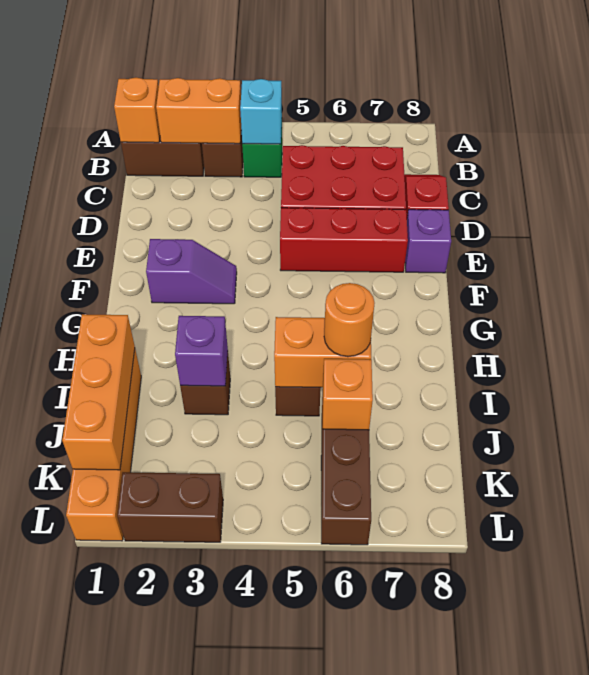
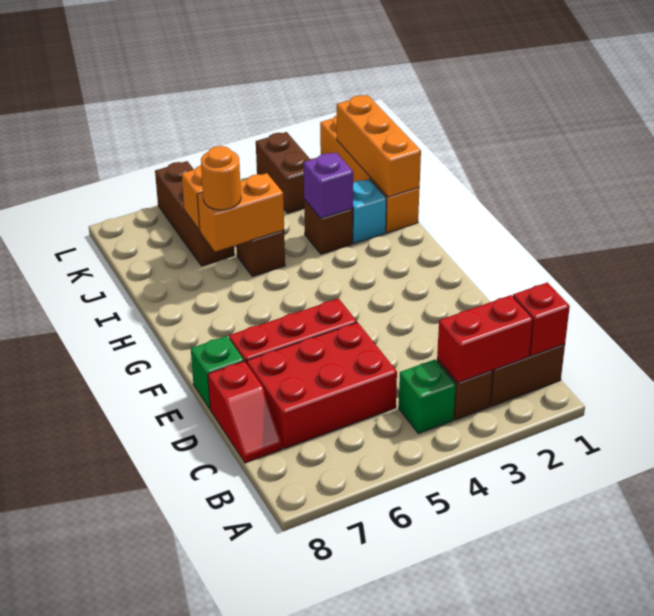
orange 1x1 brick [114,77,160,143] -> red 1x1 brick [513,282,570,356]
orange 1x2 brick [156,78,241,144] -> red 1x2 brick [437,295,533,383]
cyan 1x1 brick [240,79,282,144] -> cyan 1x1 brick moved to [353,179,387,243]
purple 1x1 brick [405,209,451,273] -> green 1x1 brick [191,336,244,409]
purple 1x2 slope [146,239,237,304] -> none
brown 1x2 brick [117,472,223,542] -> brown 1x2 brick turned to [256,132,311,213]

